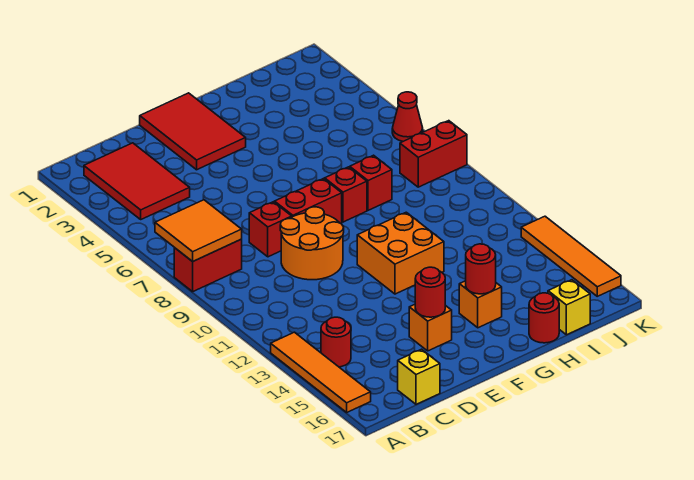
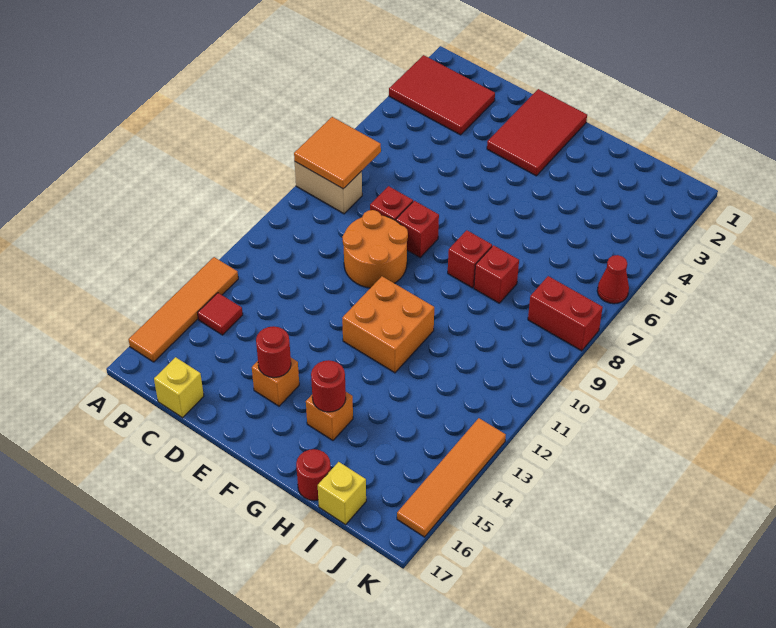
red 1x2 brick [174,239,242,292] -> tan 1x2 brick [295,162,362,214]
red 2x3 tile [84,143,190,219] -> red 2x3 tile turned to [389,55,495,135]
red 1x1 round brick [321,317,351,367] -> red 1x1 tile [198,293,243,335]
red 1x2 brick [275,179,342,223] -> red 1x1 brick [396,201,439,257]

